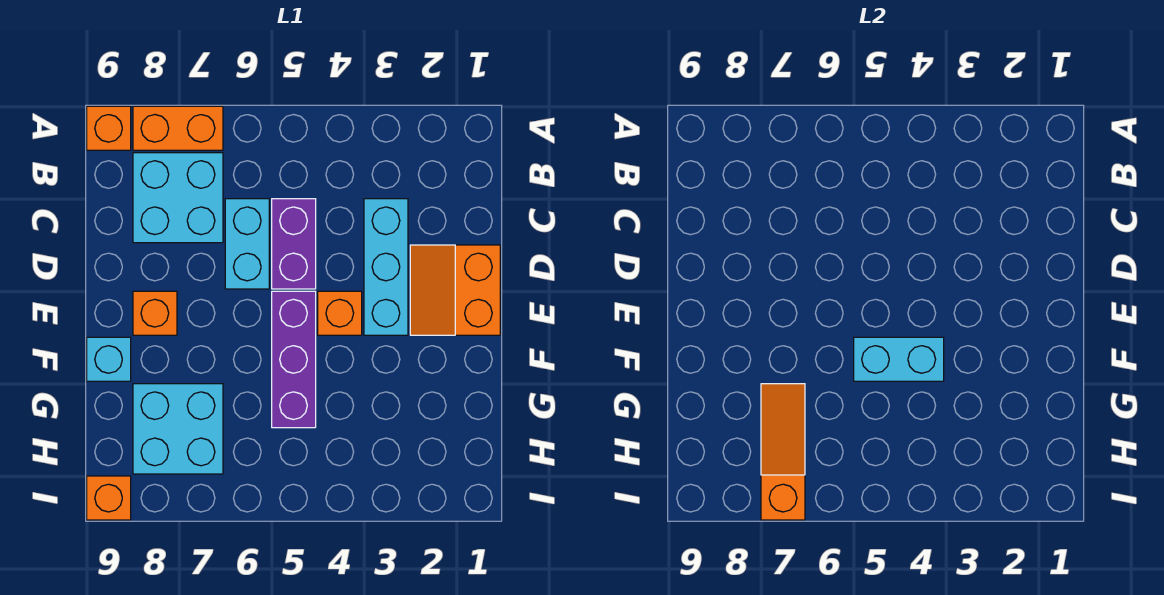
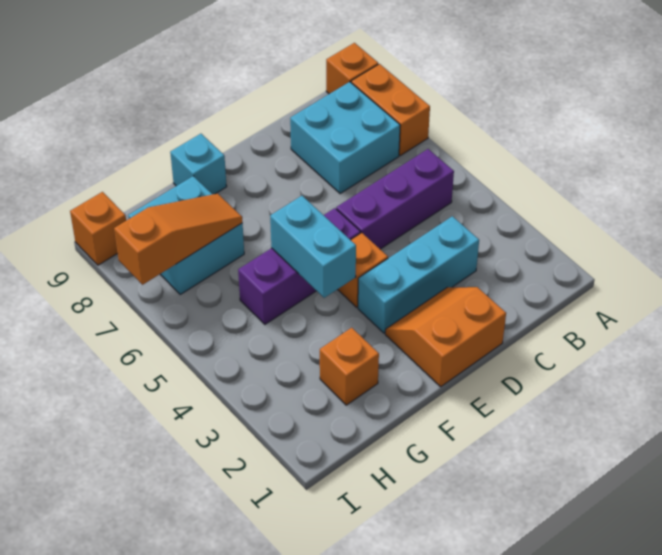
purple 1x2 brick [272,199,316,289] -> purple 1x3 brick [336,149,454,249]
cyan 1x2 brick [225,199,269,289] -> none
orange 1x1 brick [133,291,177,335] -> orange 1x1 brick moved to [320,328,379,405]

